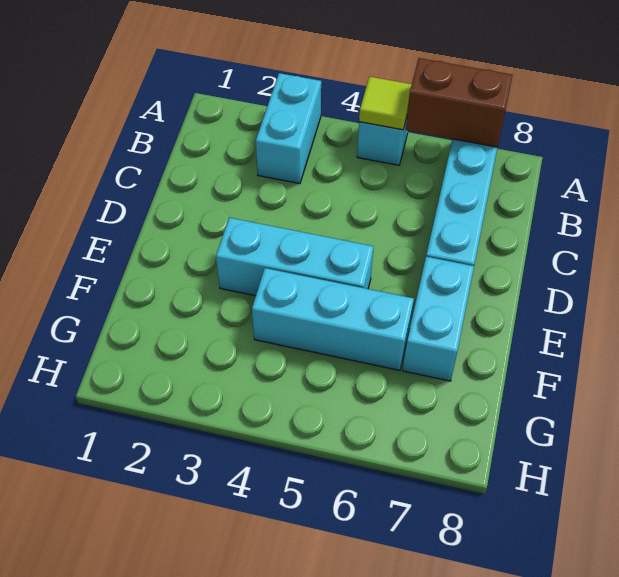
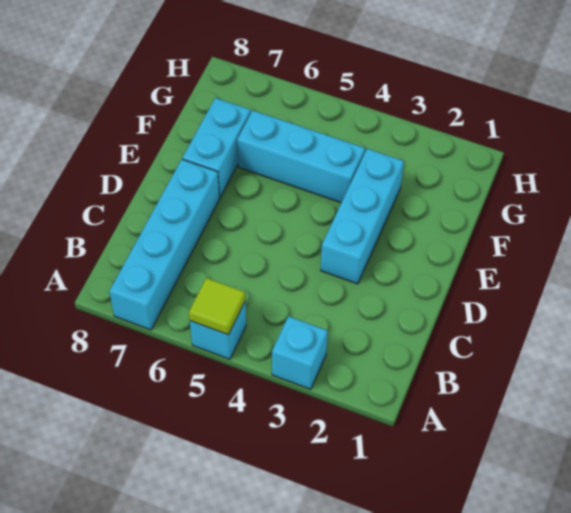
cyan 1x2 brick [256,73,321,184] -> cyan 1x1 brick [272,316,328,389]
brown 1x2 brick [406,58,512,147] -> none
cyan 1x3 brick [216,218,373,296] -> cyan 1x3 brick turned to [321,149,404,284]

